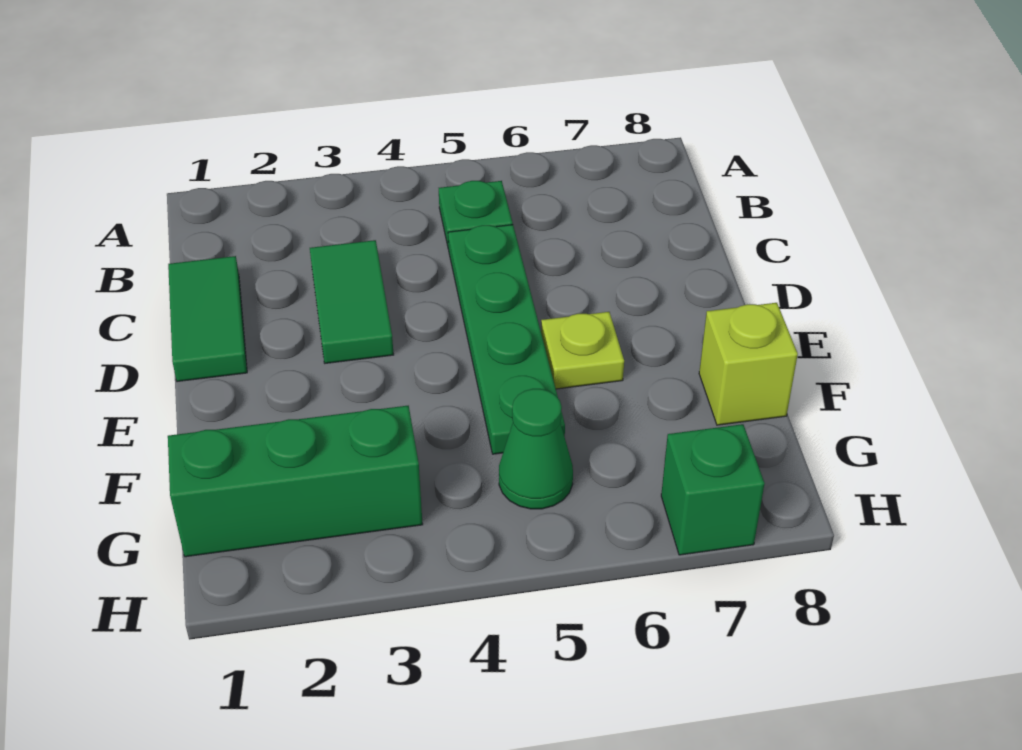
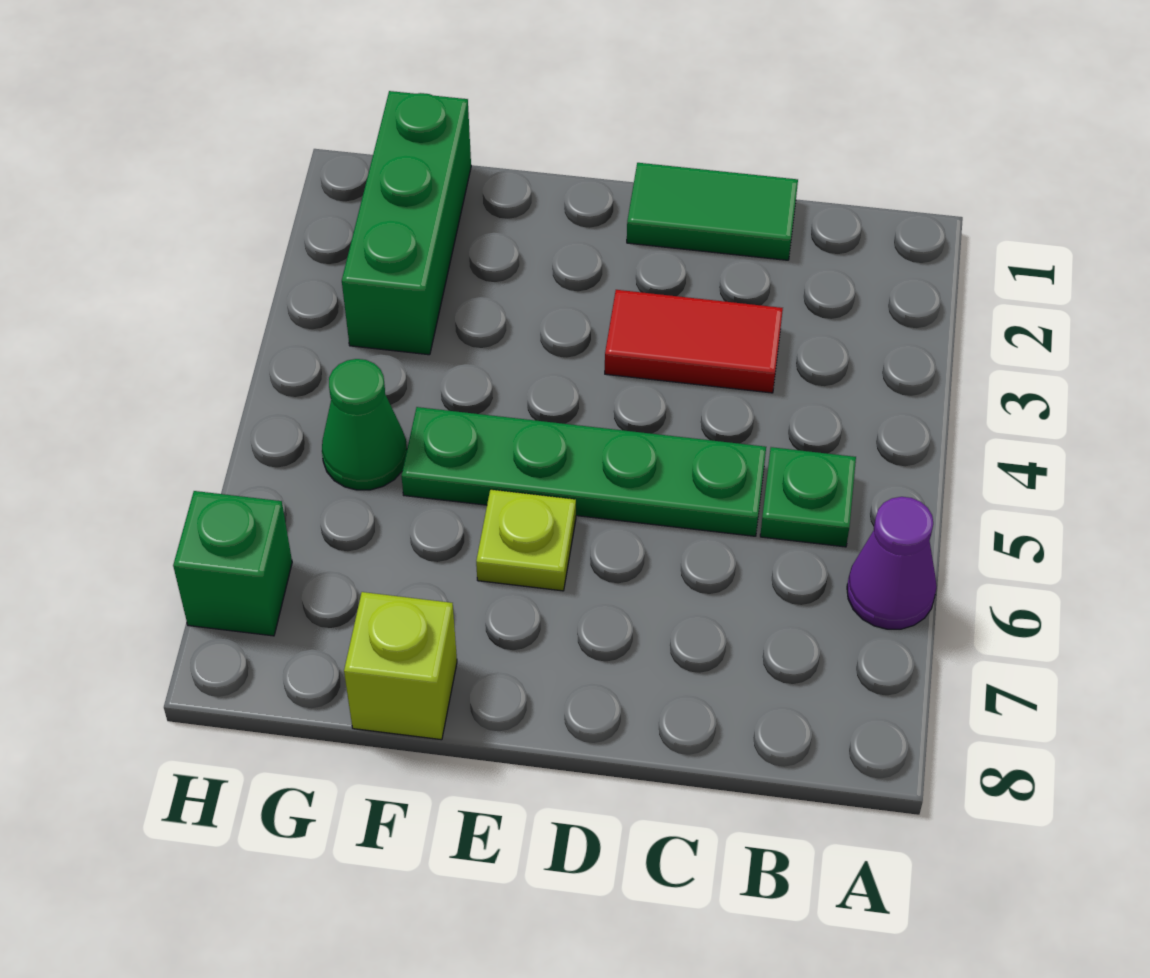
none -> purple 1x1 cone [847,497,937,629]
green 1x2 tile [310,240,394,363] -> red 1x2 tile [605,290,783,393]

